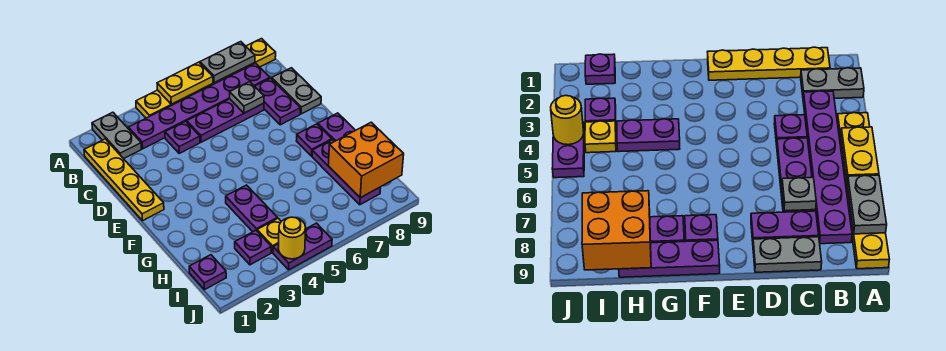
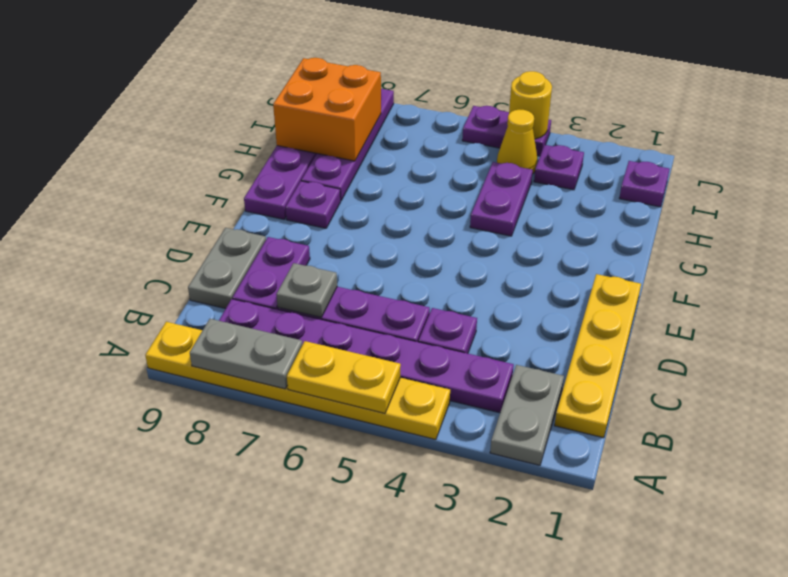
purple 1x3 plate [312,140,381,205] -> purple 1x4 plate [301,89,394,200]
yellow 1x1 plate [257,218,281,253] -> yellow 1x1 cone [497,109,538,174]

